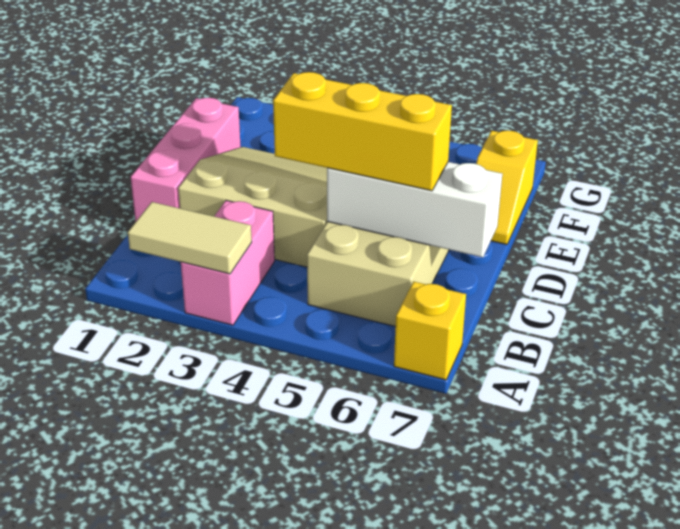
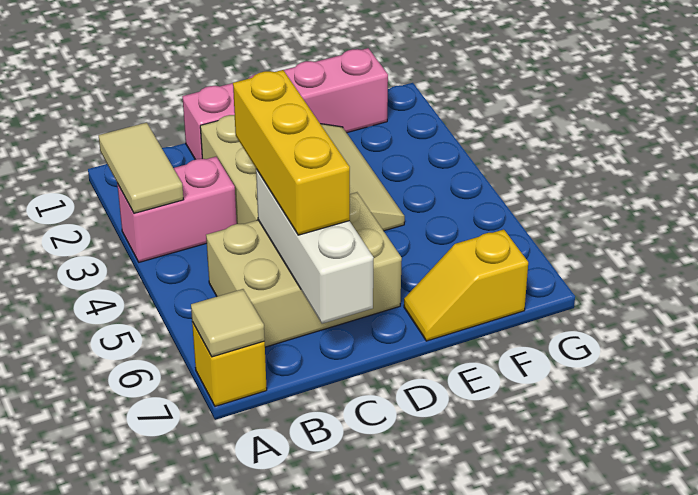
none -> tan 1x1 tile [191,289,265,357]
pink 1x3 brick [131,98,241,222] -> pink 1x4 brick [182,48,388,160]

